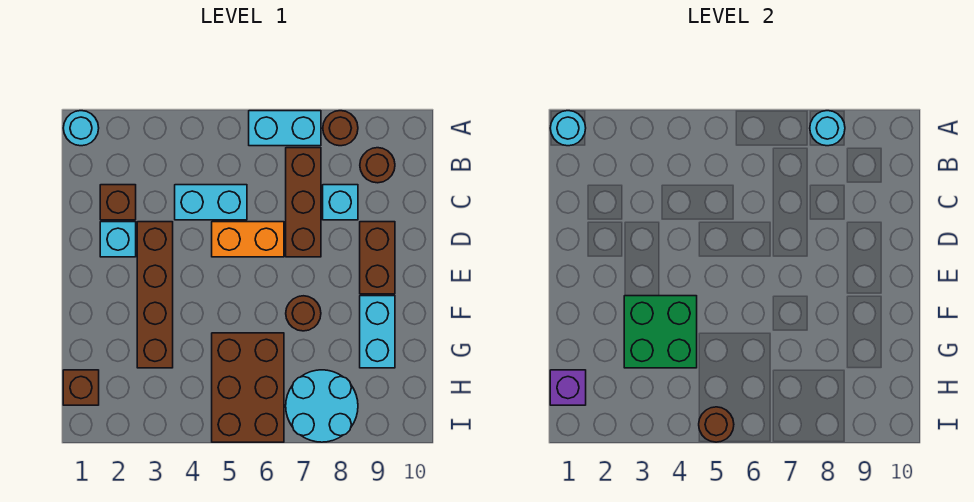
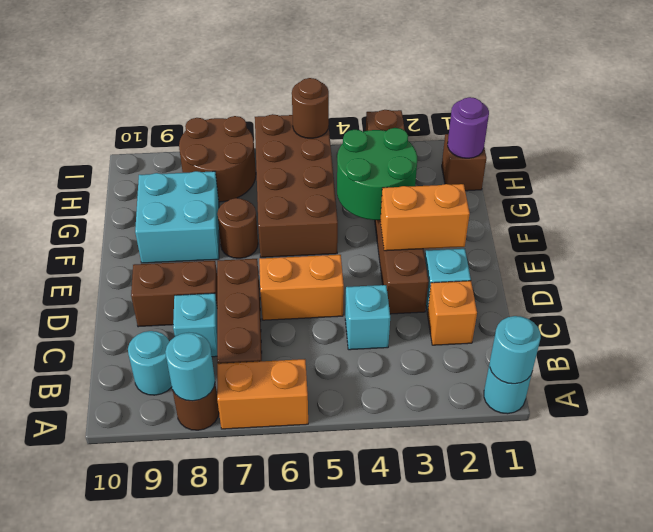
cyan 1x2 brick [249,111,321,146] -> orange 1x2 brick [217,359,308,429]
brown 1x1 round brick [360,148,395,183] -> cyan 1x1 round brick [128,331,172,395]
brown 1x1 brick [100,185,136,220] -> orange 1x1 brick [427,281,477,345]
cyan 1x2 brick [175,185,247,220] -> cyan 1x1 brick [345,285,390,350]
brown 1x4 brick [137,222,173,368] -> brown 1x6 brick [366,110,429,314]
brown 1x2 brick [360,222,395,294] -> brown 1x2 brick turned to [131,261,217,327]
none -> orange 1x2 brick [380,184,470,251]
green 2x2 brick [624,296,697,368] -> green 2x2 round brick [337,128,417,220]
cyan 1x2 brick [360,296,395,368] -> cyan 2x2 brick [135,171,219,263]
brown 2x3 brick [212,333,284,442] -> brown 2x4 brick [255,114,338,257]
purple 1x1 brick [550,370,586,405] -> purple 1x1 round brick [448,97,489,158]
cyan 2x2 round brick [286,370,358,442] -> brown 2x2 round brick [179,116,256,202]

